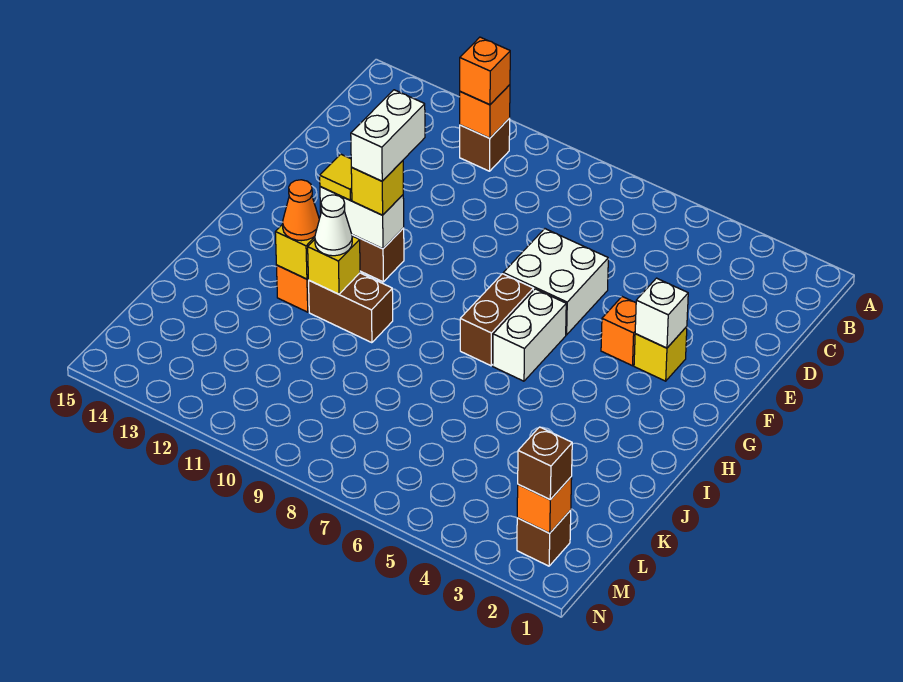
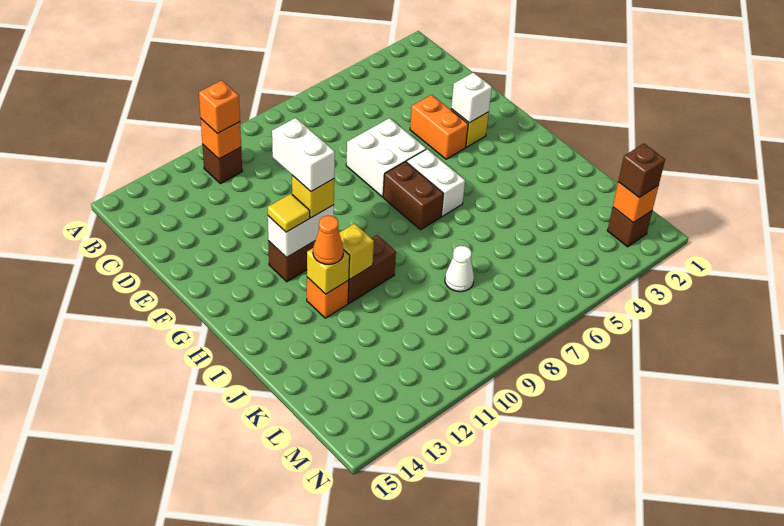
orange 1x1 brick [601,297,636,366] -> orange 1x2 brick [410,95,468,159]
white 1x1 cone [315,195,352,256] -> white 1x1 cone moved to [445,246,474,292]

